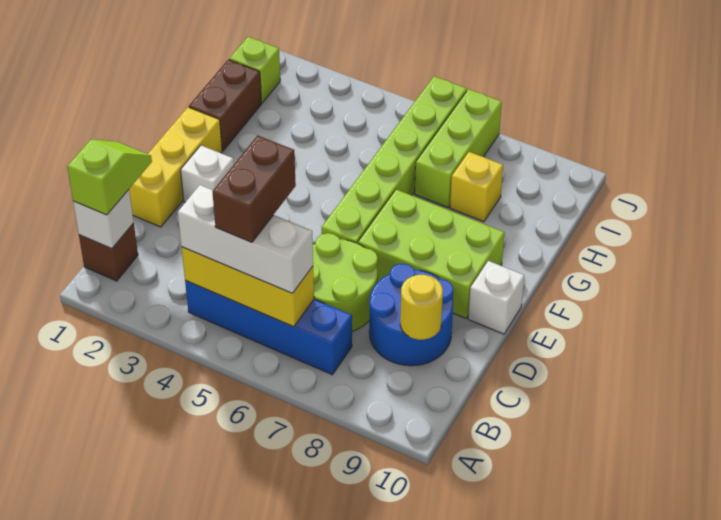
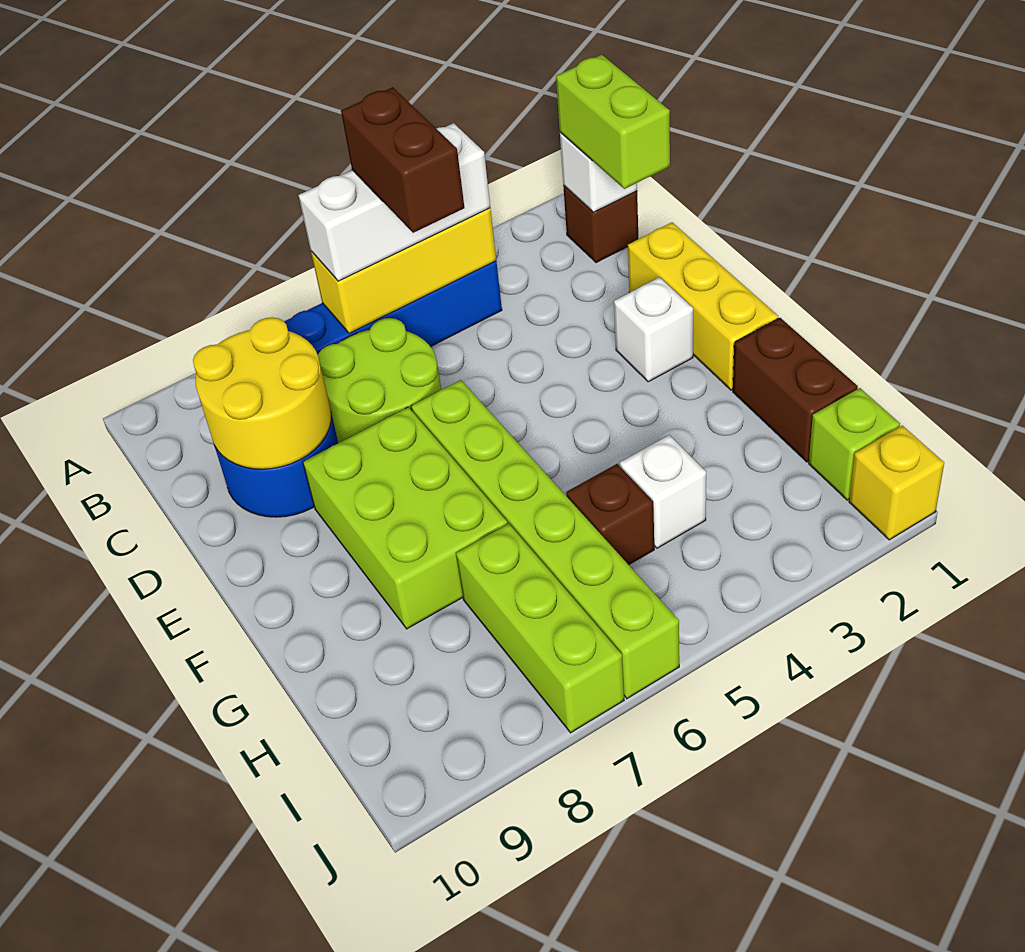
lime 1x2 slope [67,139,152,215] -> lime 1x2 brick [556,55,670,189]
yellow 1x1 round brick [400,275,443,340] -> yellow 2x2 round brick [193,317,331,469]
lime 2x3 brick [358,189,505,318] -> lime 2x3 brick turned to [303,407,508,629]
white 1x1 brick [468,261,524,334] -> white 1x1 brick moved to [620,435,706,548]
none -> brown 1x1 brick [566,464,654,565]
yellow 1x1 brick [450,152,503,222] -> yellow 1x1 brick moved to [849,426,944,540]

